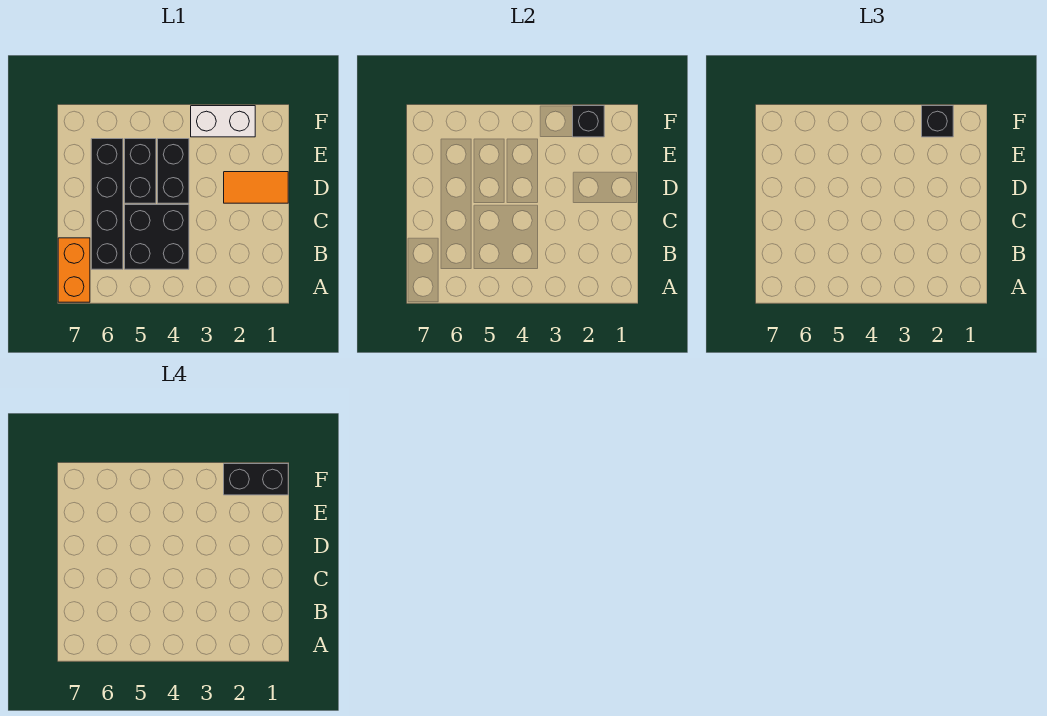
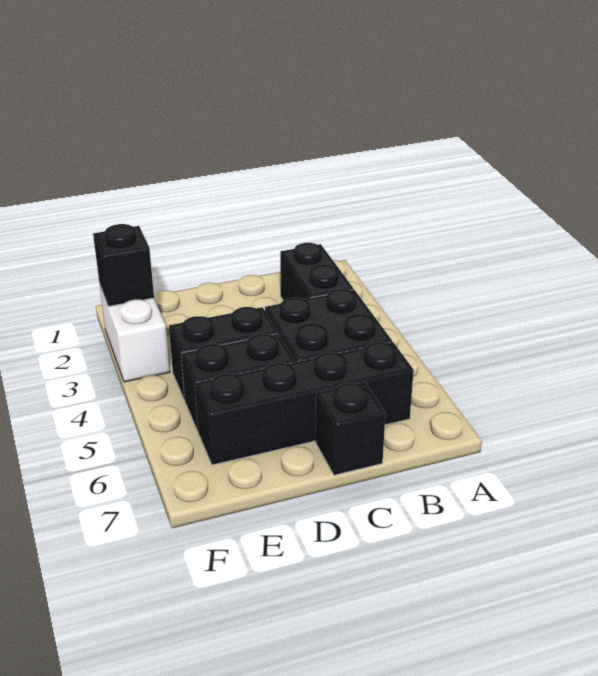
orange 1x2 brick [58,238,90,302] -> none
orange 1x2 tile [224,172,288,203] -> none
black 1x2 brick [224,464,288,495] -> black 1x2 brick moved to [280,243,354,301]
black 1x1 brick [922,106,953,137] -> black 1x1 brick moved to [316,382,386,475]

